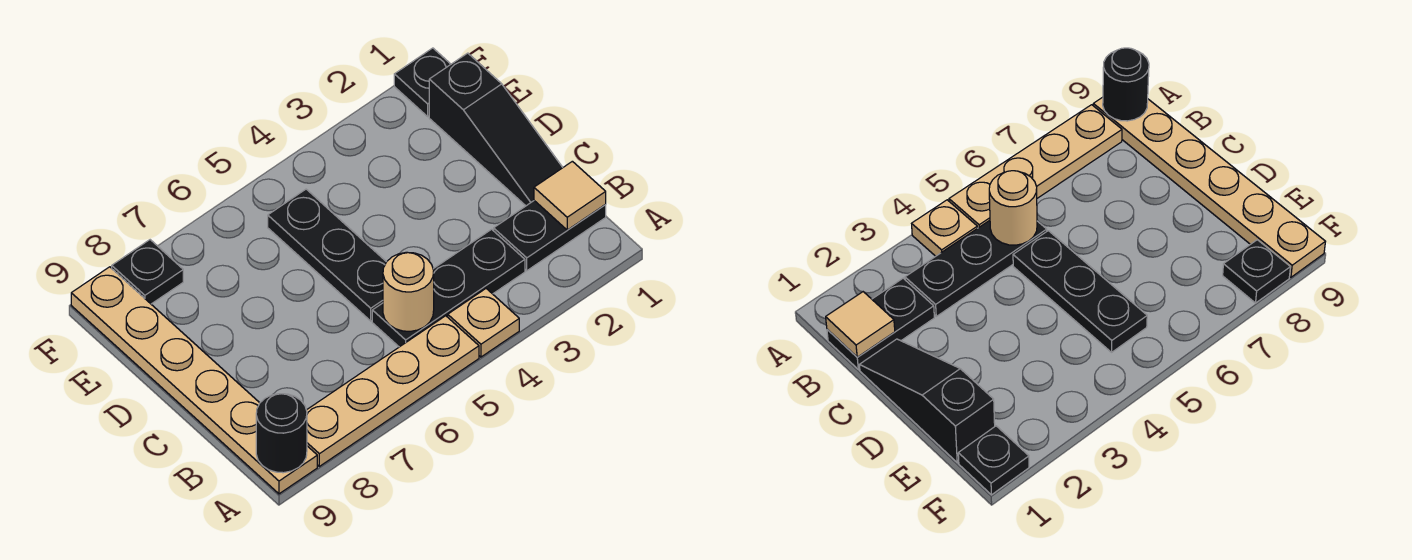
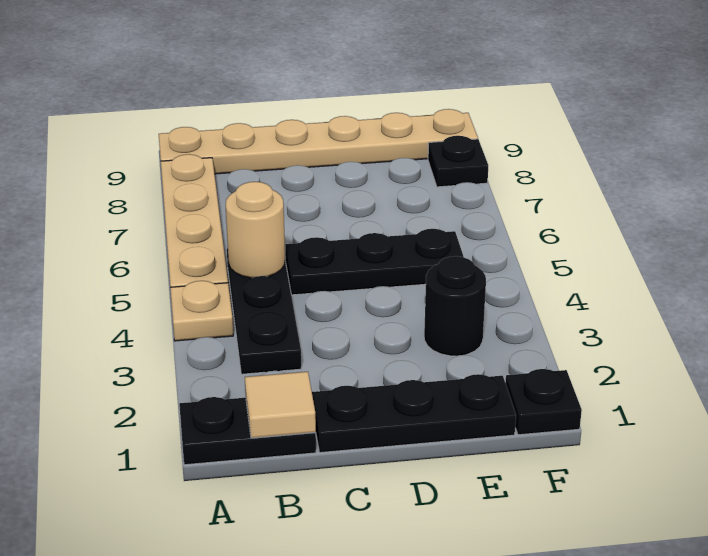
black 1x1 round brick [256,394,307,473] -> black 1x1 round brick moved to [424,256,486,356]
black 1x2 plate [494,201,606,271] -> black 1x2 plate turned to [179,397,316,465]
black 1x3 slope [429,53,563,206] -> black 1x3 plate [312,374,516,453]

